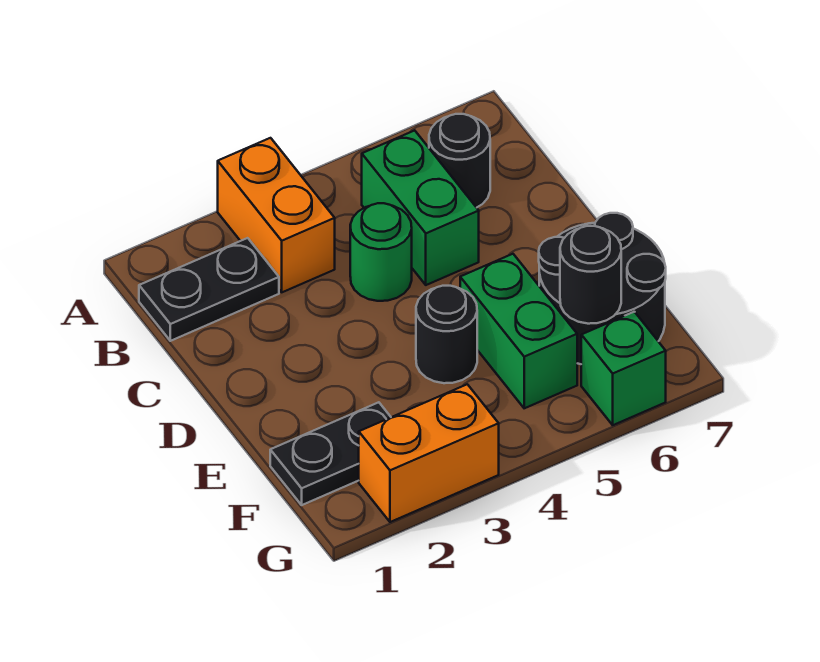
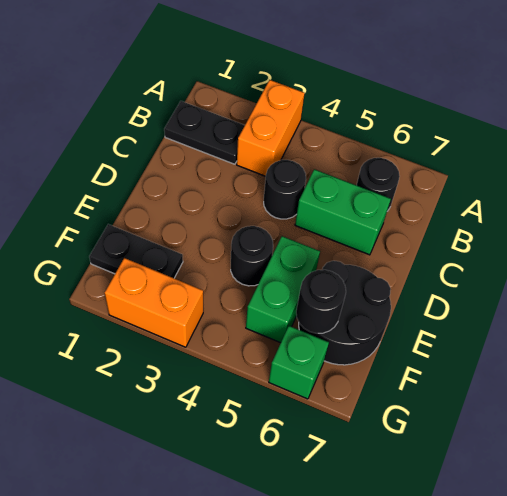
green 1x2 brick [362,130,479,285] -> green 1x2 brick turned to [295,169,391,255]
green 1x1 round brick [350,203,412,301] -> black 1x1 round brick [264,160,306,219]

